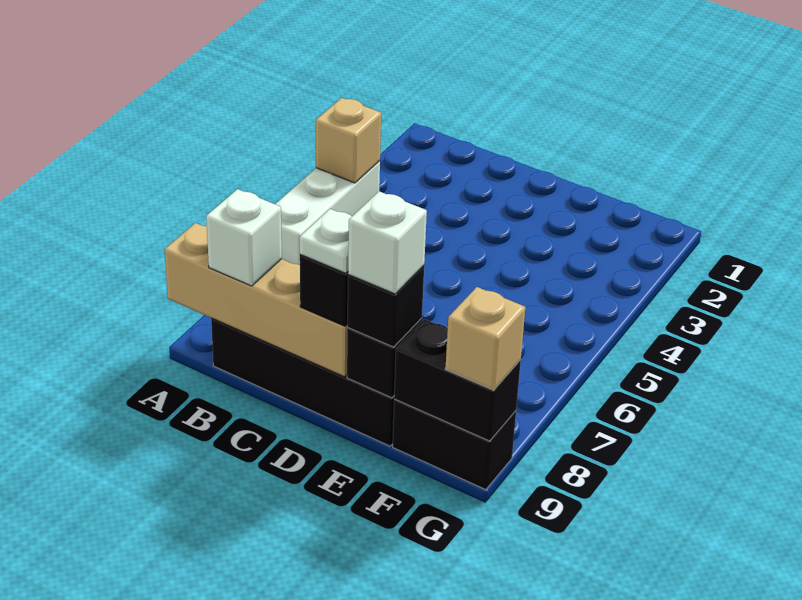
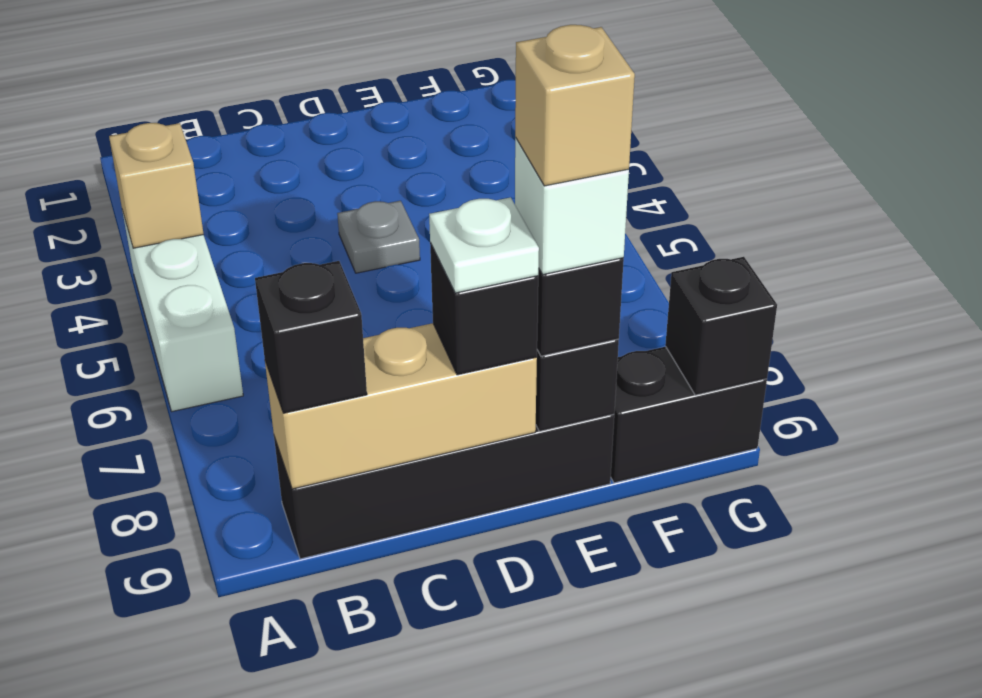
tan 1x4 brick [165,223,348,377] -> tan 1x3 brick [265,323,537,489]
white 1x1 brick [206,189,282,286] -> black 1x1 brick [255,261,367,413]
none -> grey 1x1 plate [337,201,420,273]
black 1x2 brick [394,319,521,441] -> black 1x1 brick [665,257,777,395]
tan 1x1 brick [445,287,525,390] -> tan 1x1 brick moved to [515,25,635,186]

